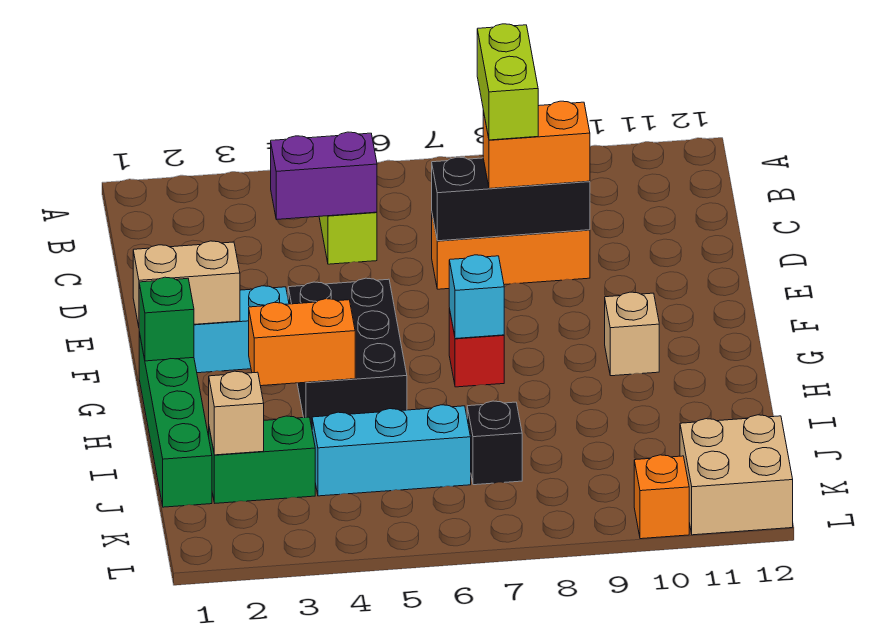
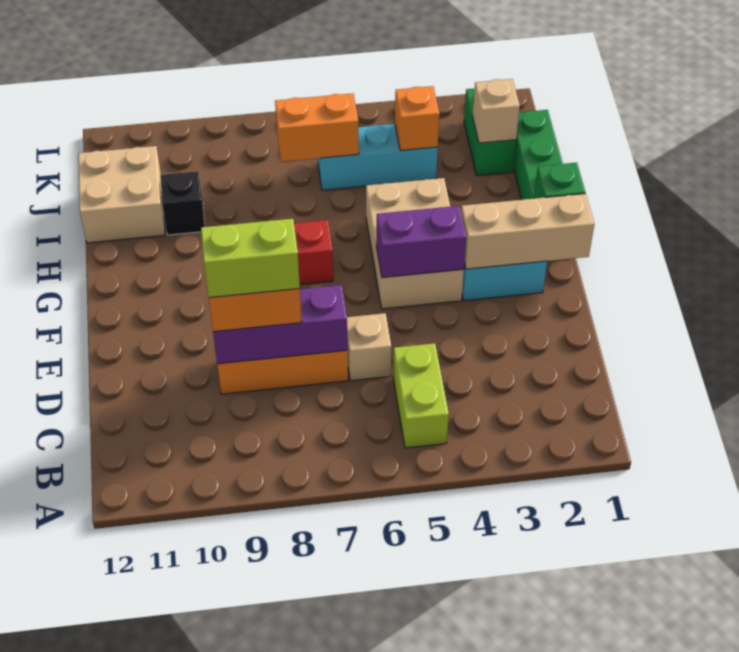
purple 1x2 brick [271,132,377,220] -> purple 1x2 brick moved to [376,206,466,278]
lime 1x2 brick [477,24,538,140] -> lime 1x2 brick turned to [201,219,300,298]
black 1x3 brick [432,157,590,241] -> purple 1x3 brick [213,285,348,364]
tan 1x2 brick [133,241,240,326] -> tan 1x3 brick [461,194,594,269]
black 2x3 brick [288,278,407,427] -> tan 2x3 brick [366,178,464,309]
cyan 1x1 brick [449,255,504,339] -> none
tan 1x1 brick [605,292,659,376] -> tan 1x1 brick moved to [347,313,391,381]
orange 1x2 brick [249,299,355,386] -> orange 1x2 brick moved to [275,93,359,162]
green 1x2 brick [209,416,315,503] -> green 1x2 brick turned to [464,89,516,176]
black 1x1 brick [467,401,522,485] -> black 1x1 brick moved to [160,171,205,235]
tan 2x2 brick [680,415,793,535] -> tan 2x2 brick moved to [78,146,165,243]
orange 1x1 brick [634,455,689,539] -> orange 1x1 brick moved to [395,86,439,151]

